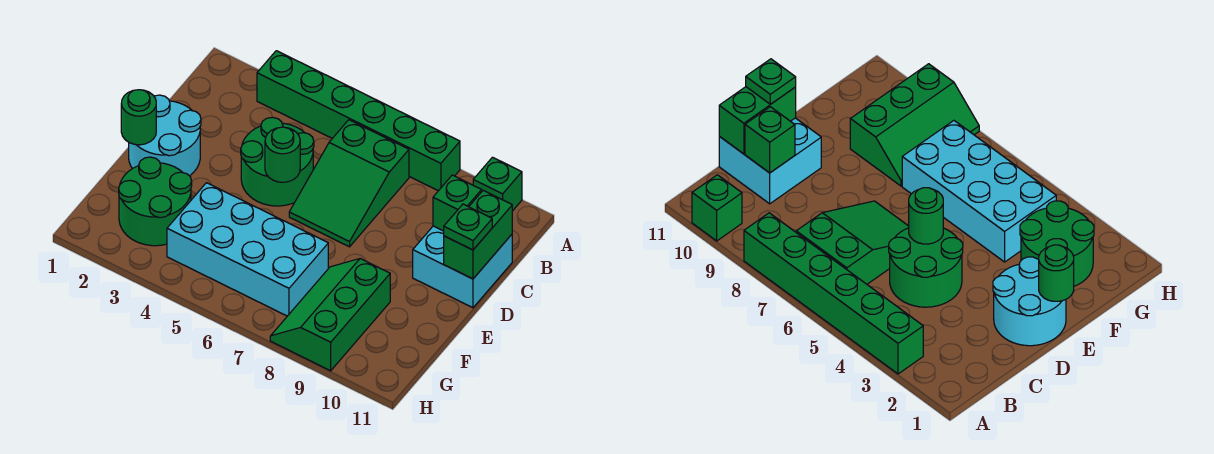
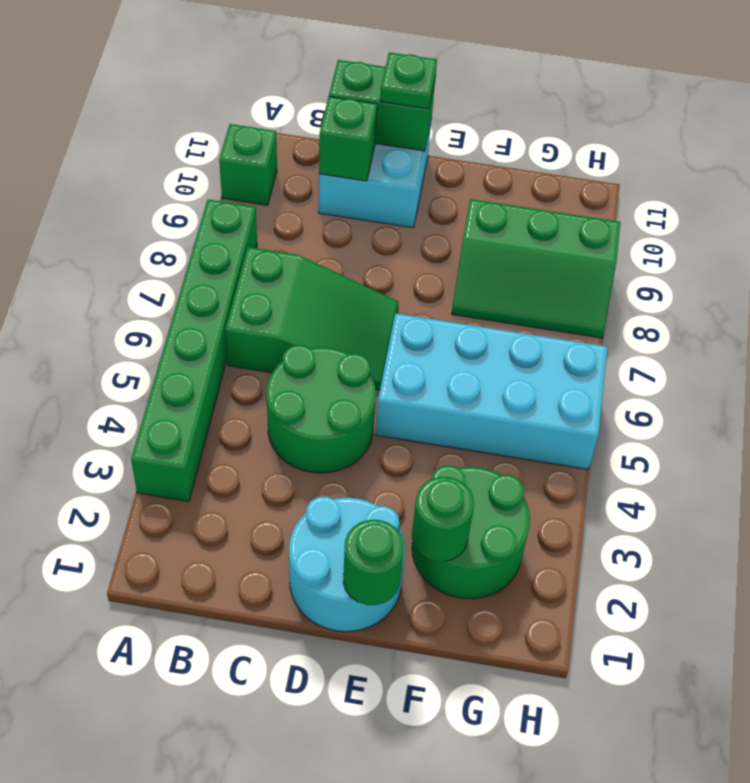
green 1x1 round brick [265,127,300,182] -> green 1x1 round brick moved to [412,477,474,562]
cyan 2x4 brick [167,183,328,316] -> cyan 2x4 brick turned to [376,313,608,469]

